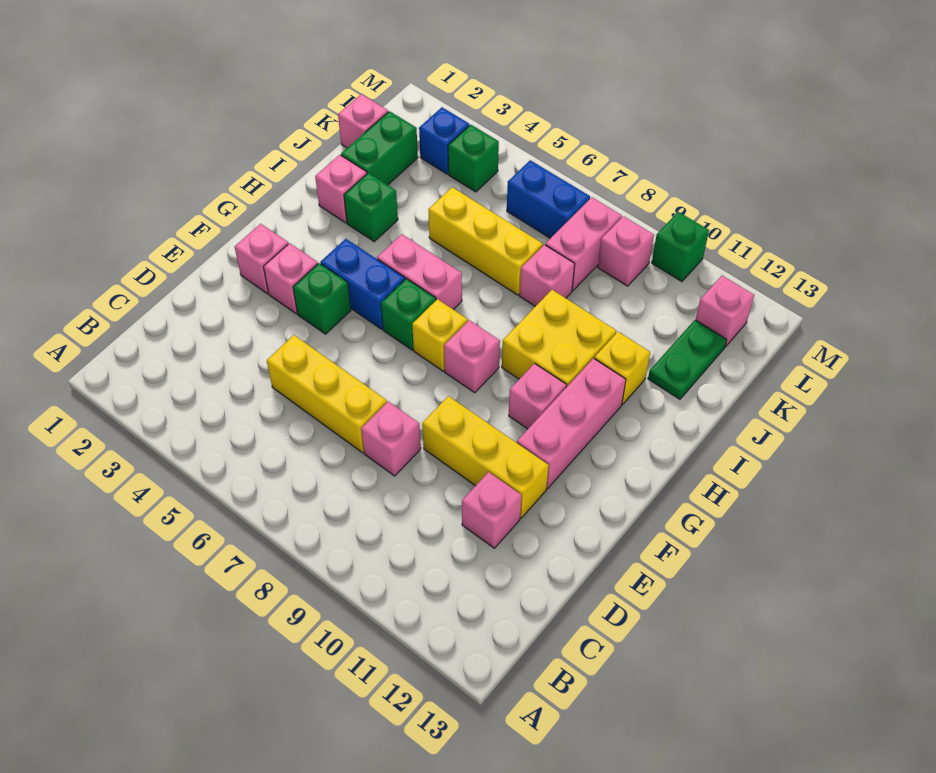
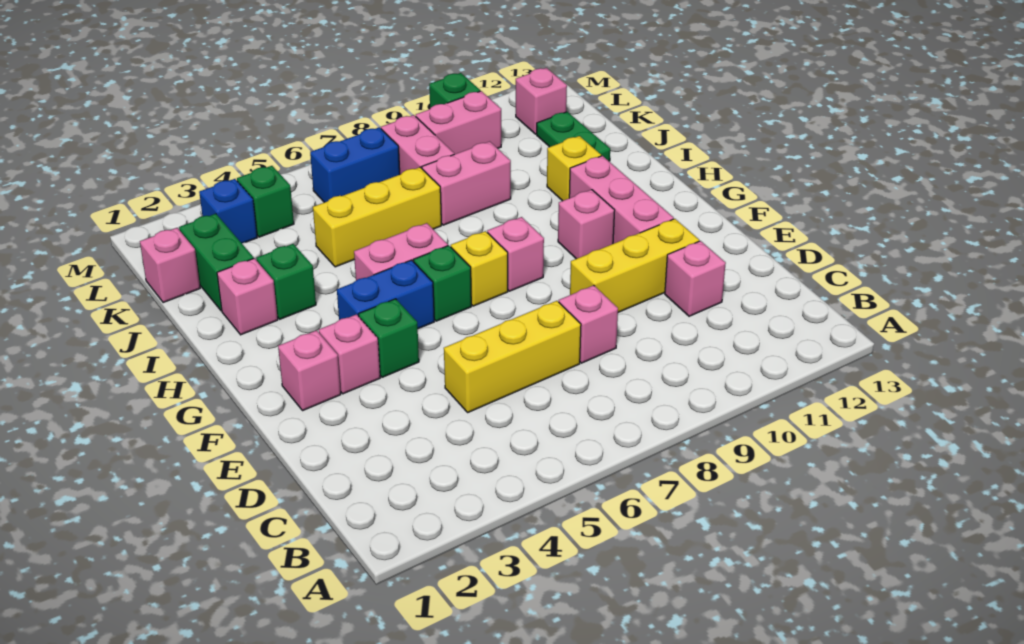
yellow 2x2 brick [502,290,616,387] -> none
pink 1x1 brick [520,245,575,306] -> pink 1x2 brick [422,141,511,225]
pink 1x1 brick [598,216,654,286] -> pink 1x2 brick [416,91,501,154]

